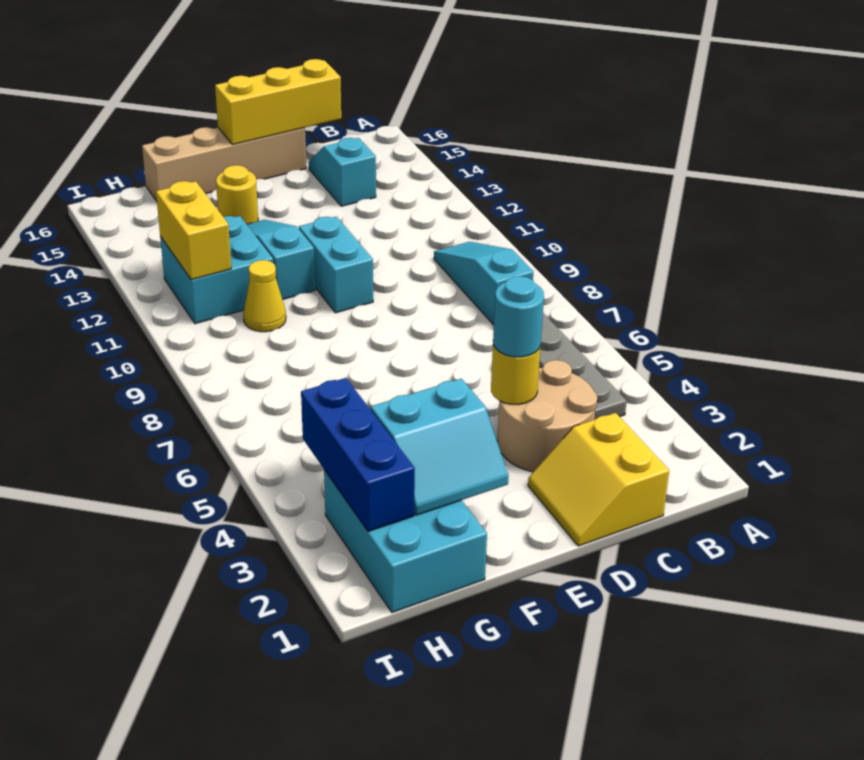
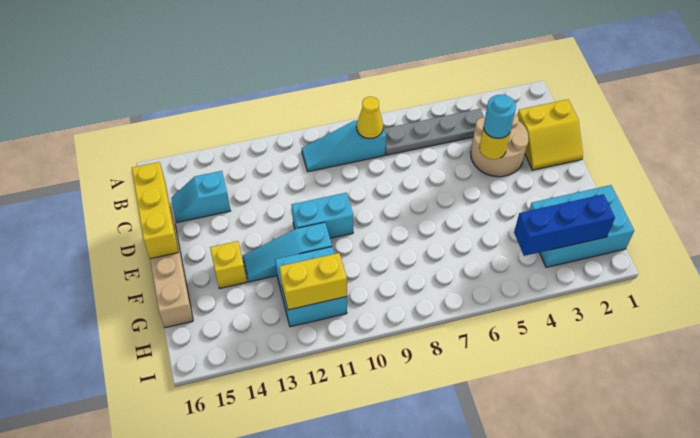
cyan 2x2 slope [371,379,509,515] -> none
yellow 1x1 round brick [216,165,258,224] -> yellow 1x1 brick [210,241,247,289]
yellow 1x1 cone [243,260,286,332] -> yellow 1x1 cone moved to [357,97,383,139]

